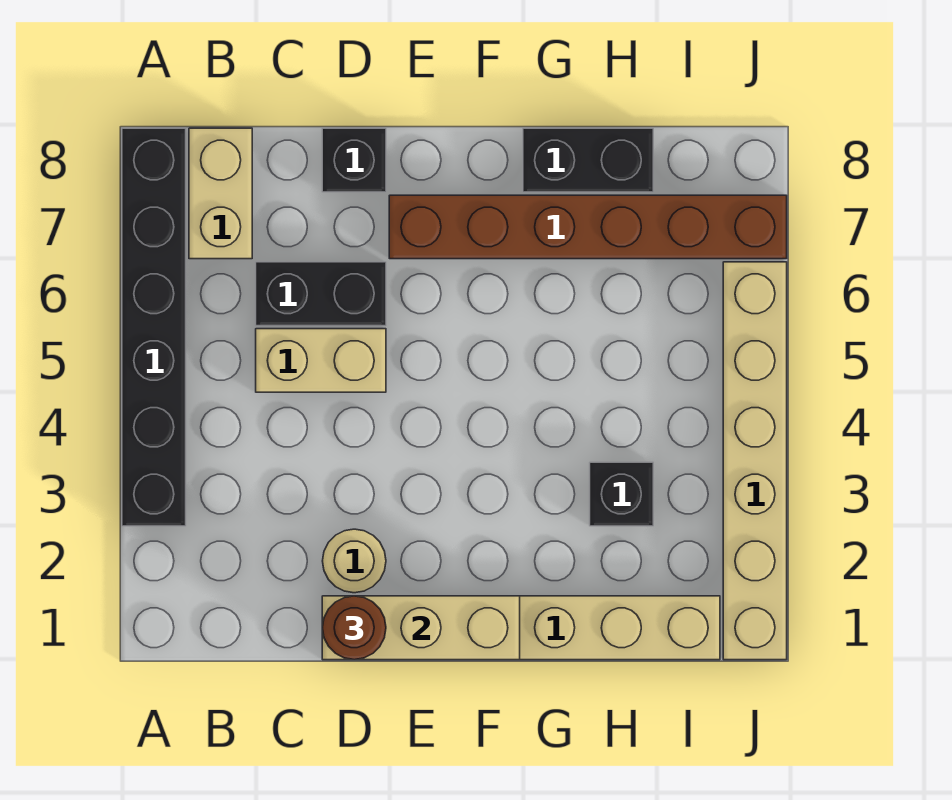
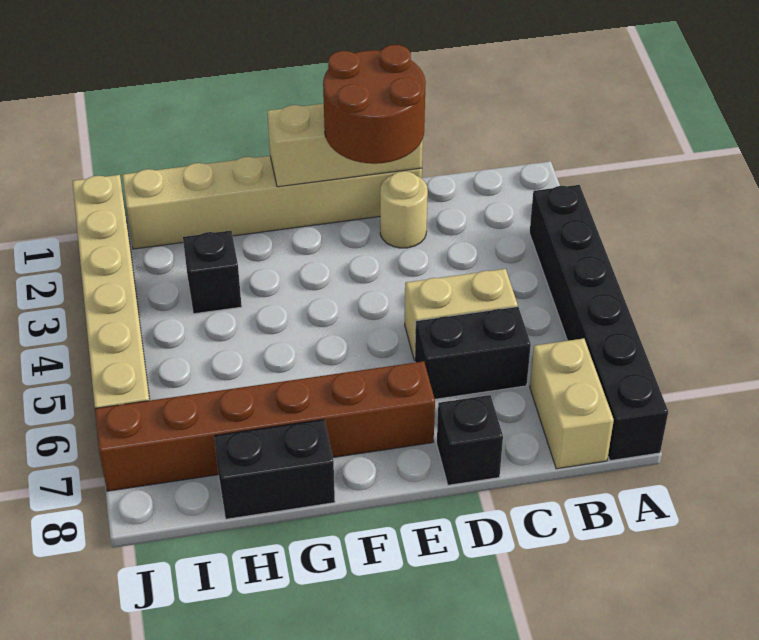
brown 1x1 round brick [322,596,386,660] -> brown 2x2 round brick [323,45,426,164]

